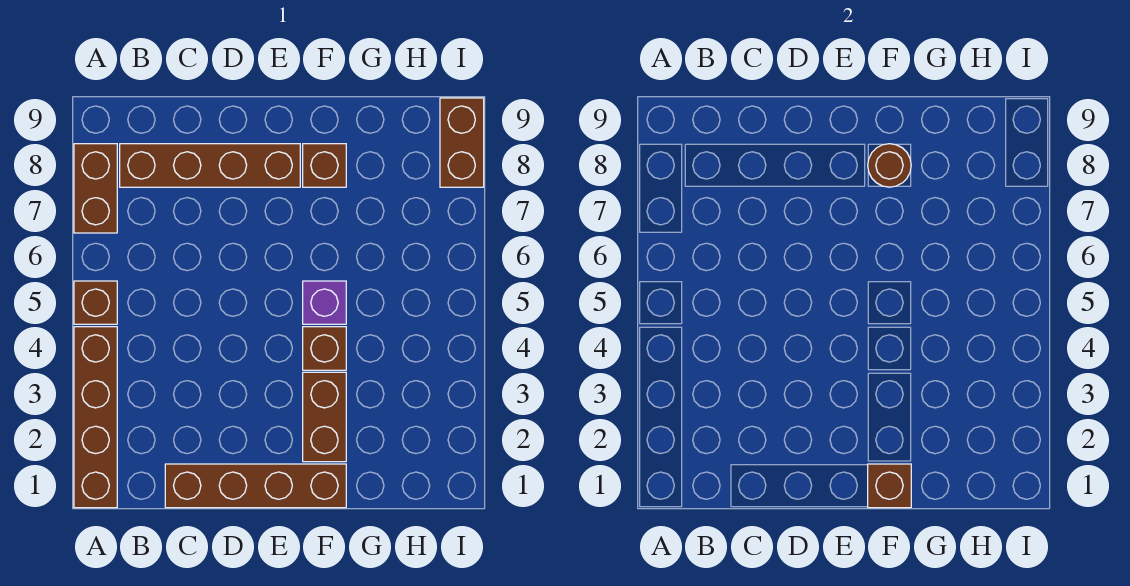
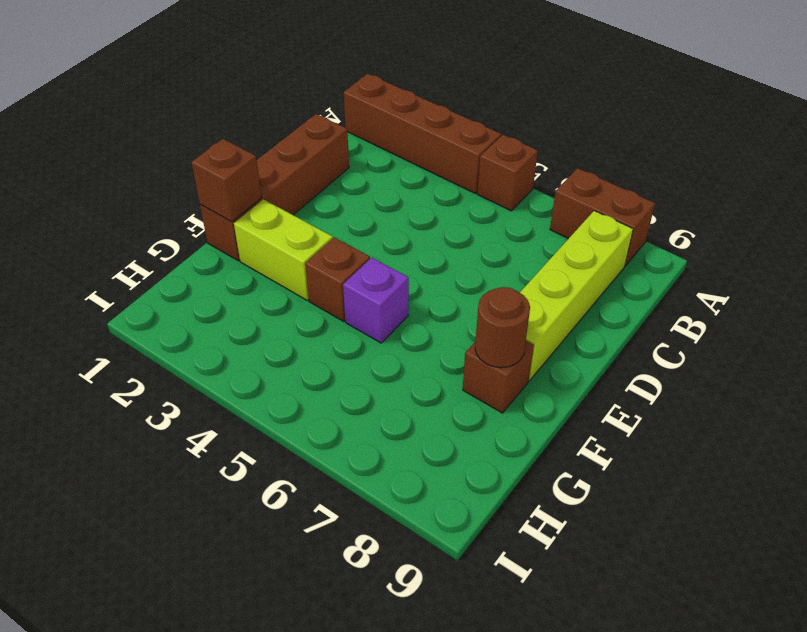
brown 1x4 brick [120,144,300,187] -> lime 1x4 brick [520,211,633,381]
brown 1x2 brick [303,372,346,462] -> lime 1x2 brick [234,199,333,300]
brown 1x2 brick [440,98,484,187] -> none

